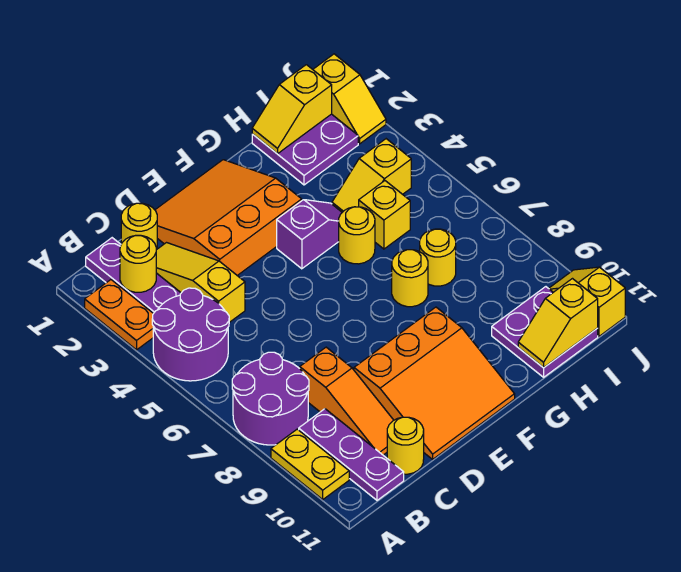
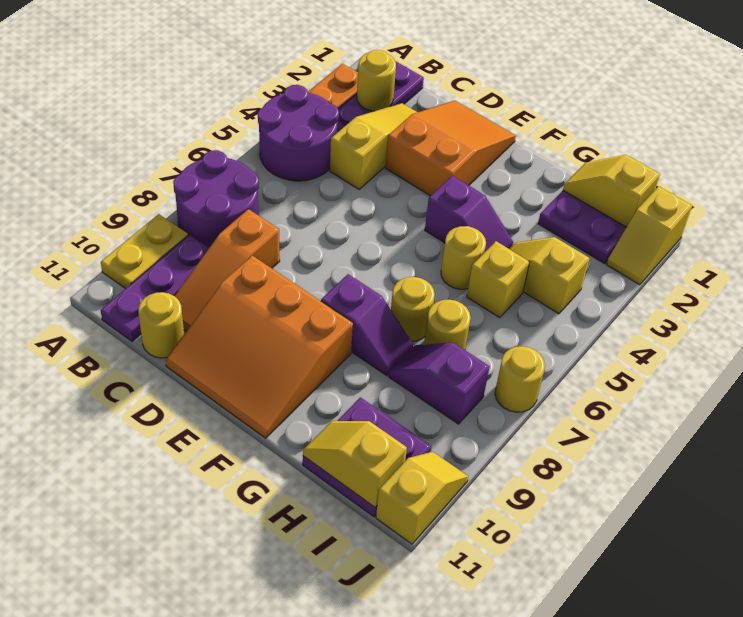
yellow 1x1 round brick [121,203,157,250] -> yellow 1x1 round brick moved to [495,346,545,412]
orange 3x3 slope [155,160,302,276] -> orange 2x3 slope [386,101,516,196]
none -> purple 1x2 slope [321,274,413,376]
none -> purple 1x2 slope [389,343,490,424]

